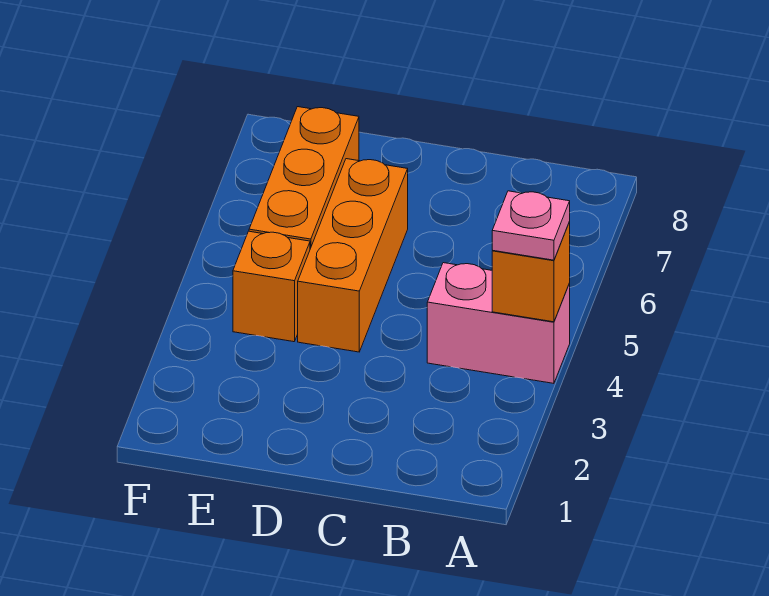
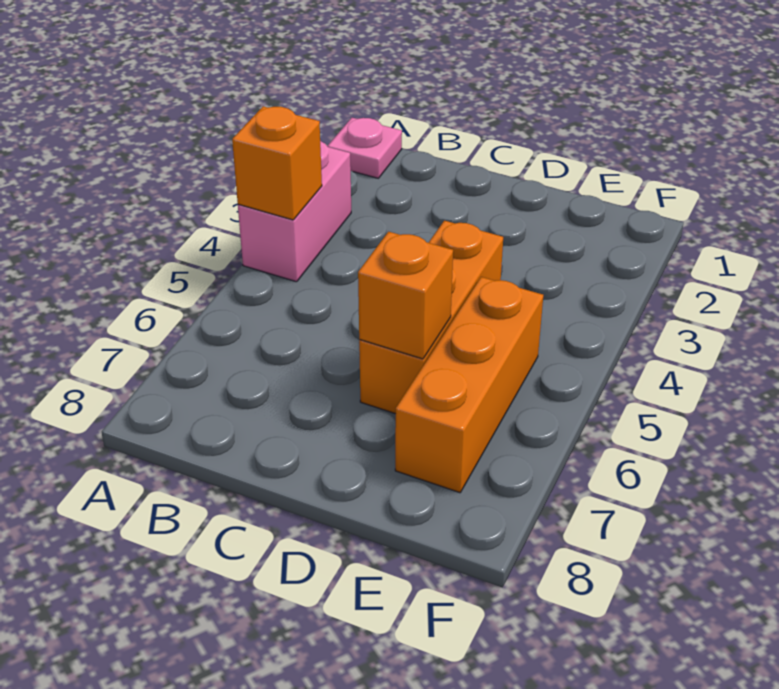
pink 1x2 brick [427,263,570,383] -> pink 1x2 brick turned to [238,141,351,282]
pink 1x1 plate [492,191,570,260] -> pink 1x1 plate moved to [327,118,402,178]
orange 1x1 brick [233,231,310,342] -> orange 1x1 brick moved to [358,232,453,359]

